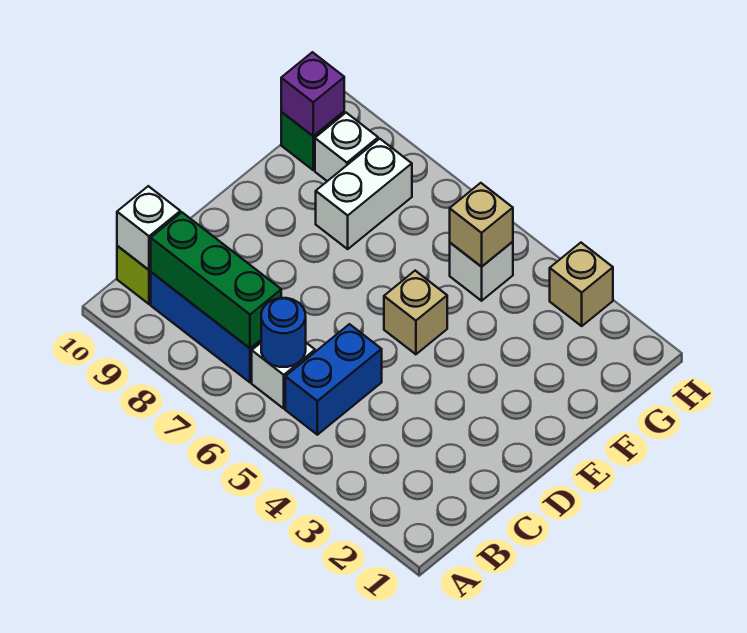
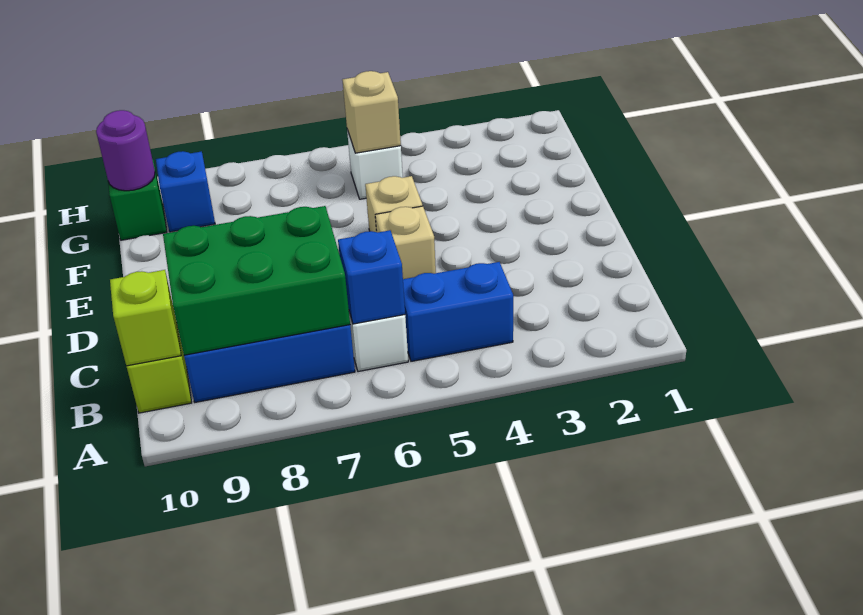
blue 1x2 brick [285,324,382,435] -> blue 1x2 brick turned to [403,262,513,361]
blue 1x1 round brick [261,298,306,367] -> blue 1x1 brick [338,230,405,324]
green 1x3 brick [151,212,281,348] -> green 2x3 brick [163,206,350,355]
white 1x1 brick [117,186,180,270] -> lime 1x1 brick [110,270,181,366]
white 1x2 brick [316,139,412,249] -> none
white 1x1 brick [315,113,378,181] -> blue 1x1 brick [156,151,215,232]
purple 1x1 brick [281,52,344,136] -> purple 1x1 round brick [96,110,155,191]
tan 1x1 brick [550,243,613,326] -> tan 1x1 brick moved to [375,206,436,279]

